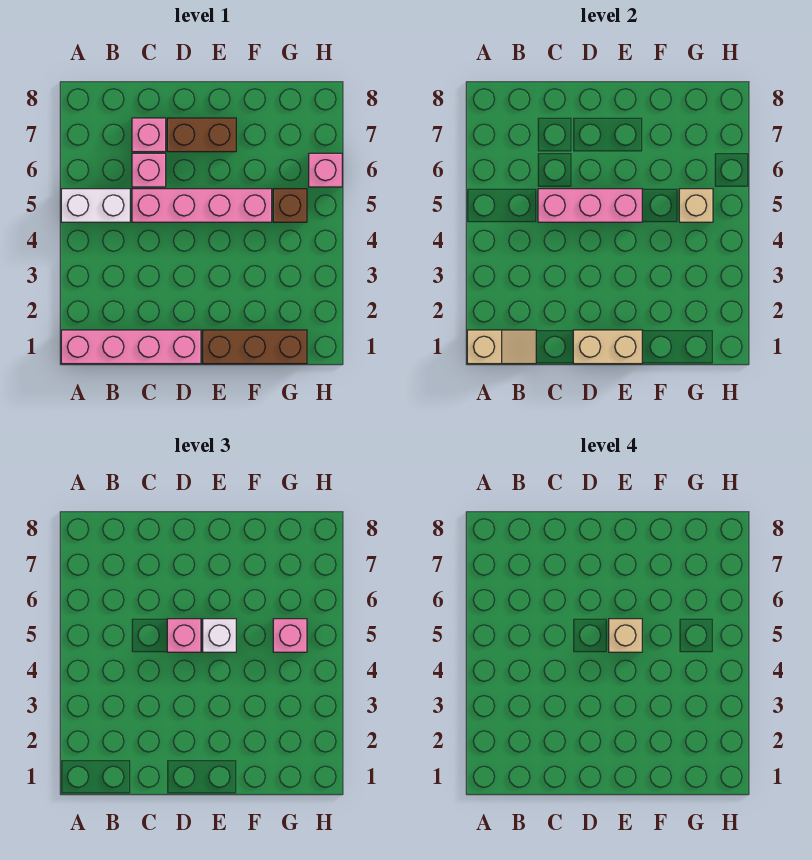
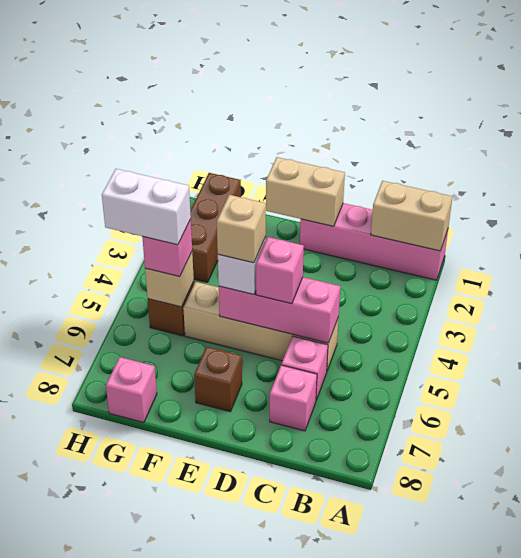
tan 1x2 slope [467,330,536,364] -> tan 1x2 brick [371,181,453,251]
white 1x2 brick [61,189,130,222] -> white 1x2 brick moved to [102,169,191,245]
pink 1x4 brick [132,189,272,222] -> tan 1x4 brick [183,282,339,371]
brown 1x2 brick [167,118,236,152] -> brown 1x1 brick [194,347,242,412]
brown 1x3 brick [203,330,307,364] -> brown 1x3 brick turned to [190,173,241,282]
pink 1x1 brick [309,153,342,187] -> pink 1x1 brick moved to [106,357,157,423]

